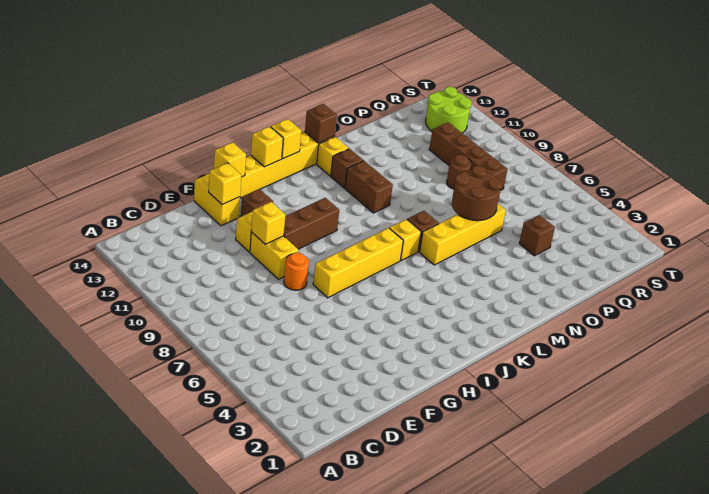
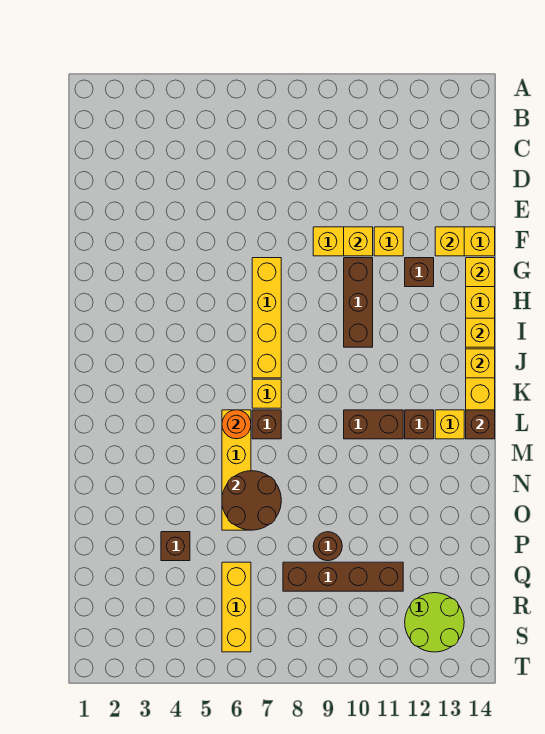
orange 1x1 round brick [284,252,309,290] -> orange 1x1 round brick moved to [222,410,251,439]
none -> yellow 1x3 brick [222,562,251,652]

